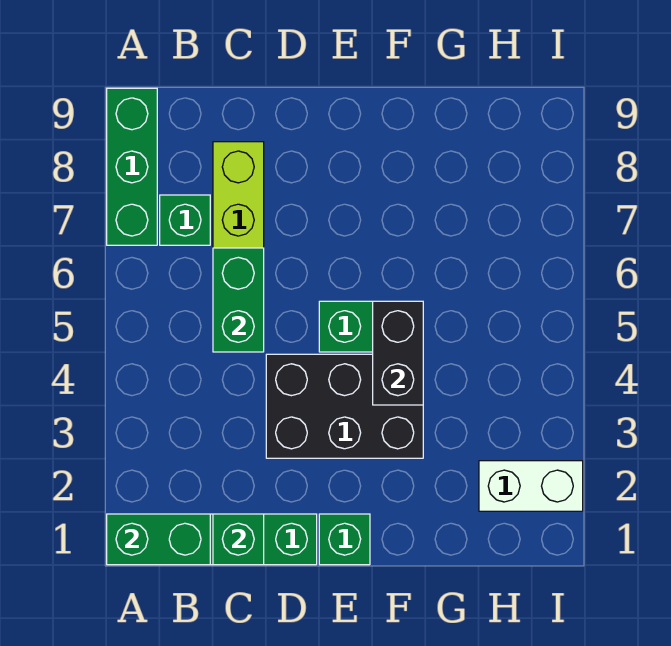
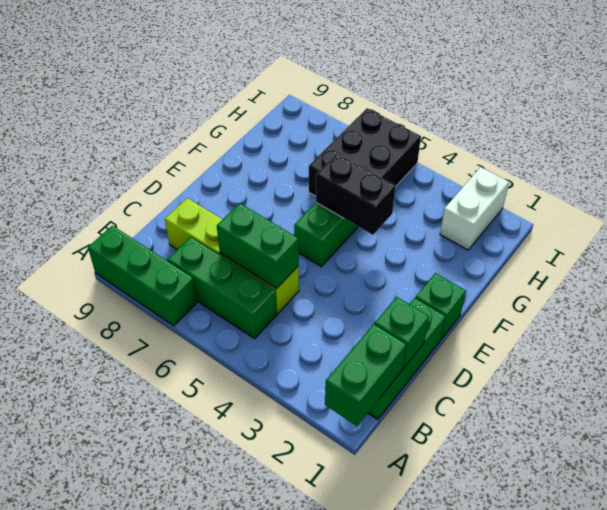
green 1x1 brick [160,195,210,245] -> green 1x3 brick [168,237,277,339]
black 2x3 brick [266,354,423,458] -> black 2x3 brick moved to [309,108,421,196]

